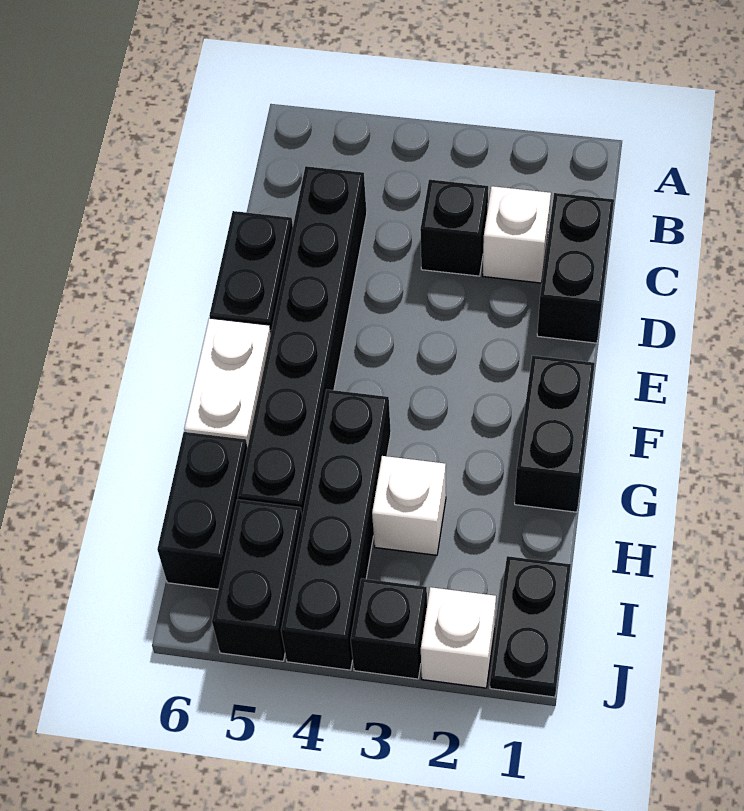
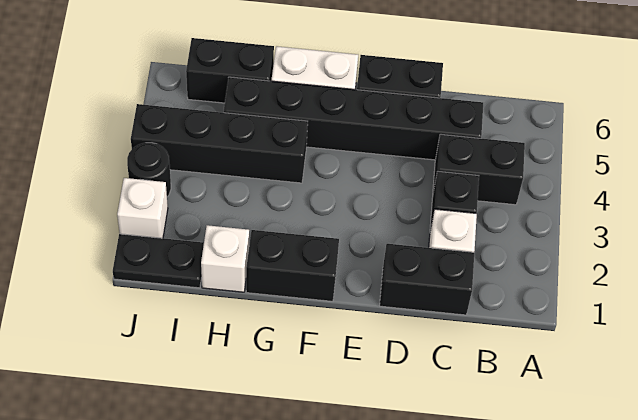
white 1x1 brick [372,456,446,555] -> white 1x1 brick moved to [201,225,249,292]
black 1x2 brick [212,499,302,661] -> black 1x2 brick moved to [433,134,525,205]
black 1x1 brick [351,578,427,679] -> black 1x1 round brick [127,143,171,197]

